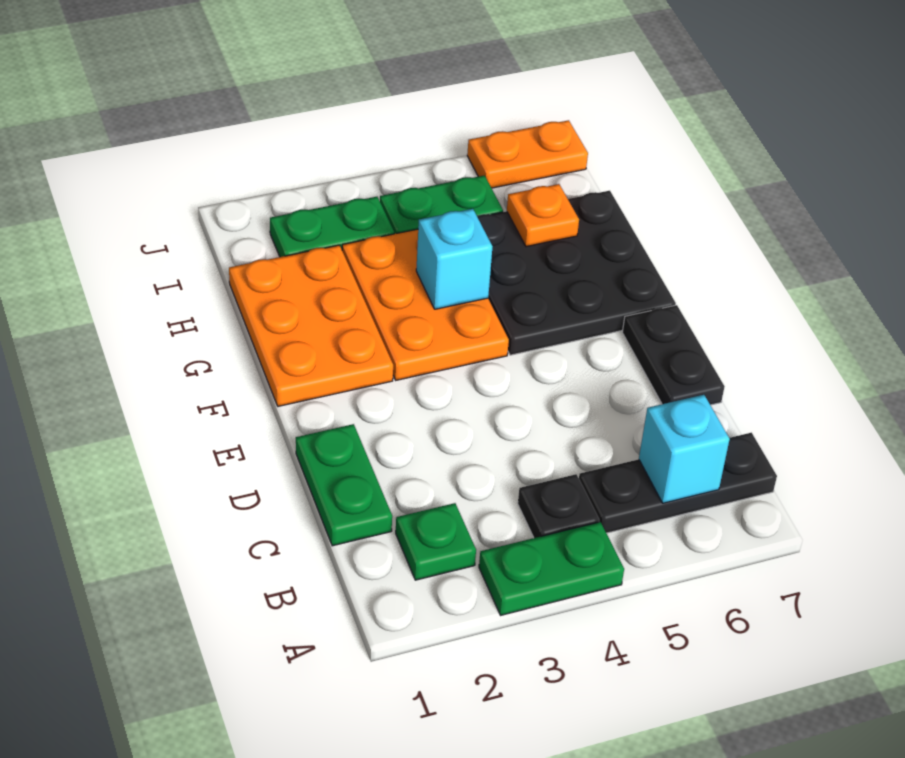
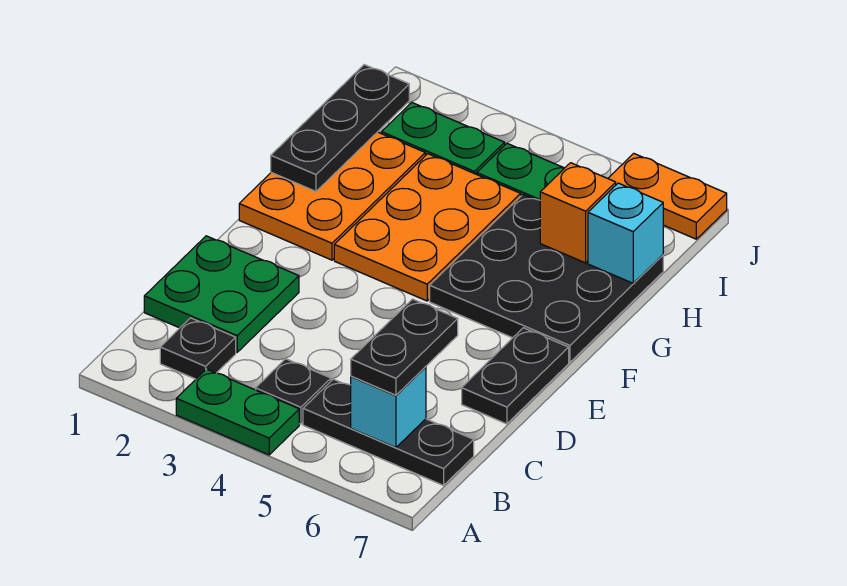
green 1x1 plate [396,503,476,580] -> black 1x1 plate [160,318,236,379]
none -> black 1x2 plate [351,299,458,395]
green 1x2 plate [296,424,392,546] -> green 2x2 plate [144,236,299,352]
none -> black 1x3 plate [271,65,409,191]
cyan 1x1 brick [416,209,493,309] -> cyan 1x1 brick moved to [588,183,663,283]
orange 1x1 plate [507,184,579,247] -> orange 1x1 brick [540,163,616,263]

